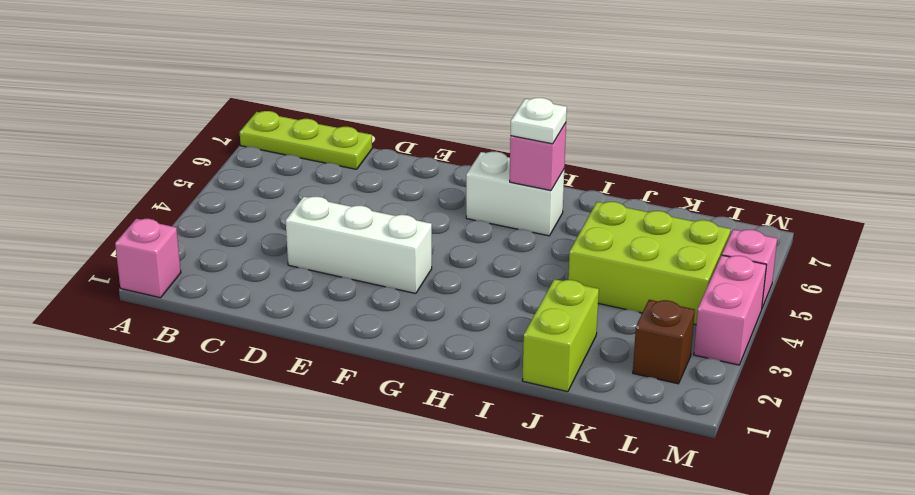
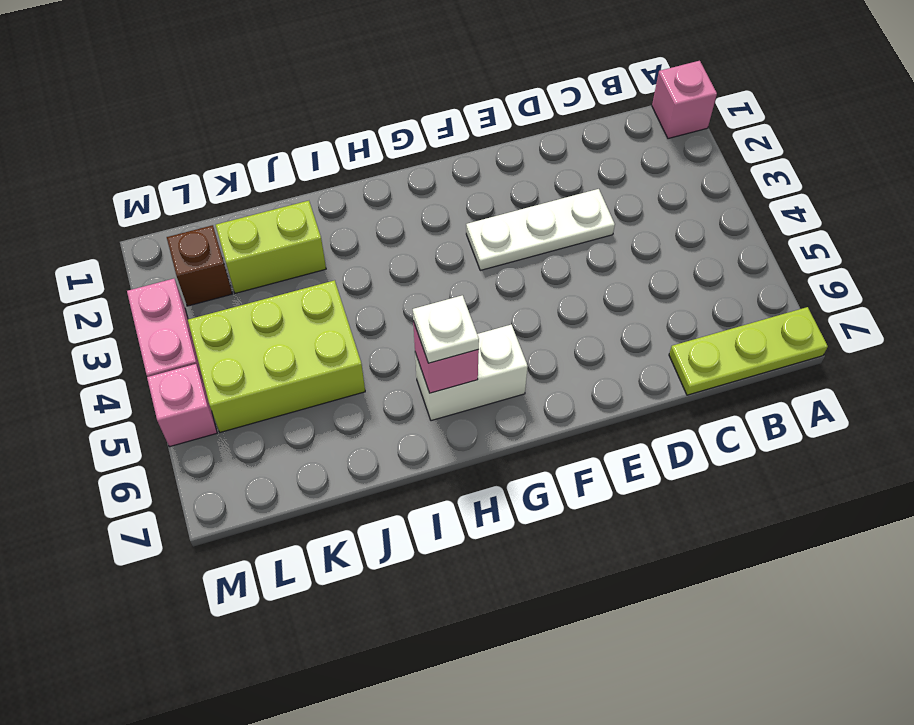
white 1x3 brick [286,197,432,294] -> white 1x3 plate [466,189,615,270]
lime 1x2 brick [522,279,599,392] -> lime 1x2 brick turned to [216,201,326,293]

